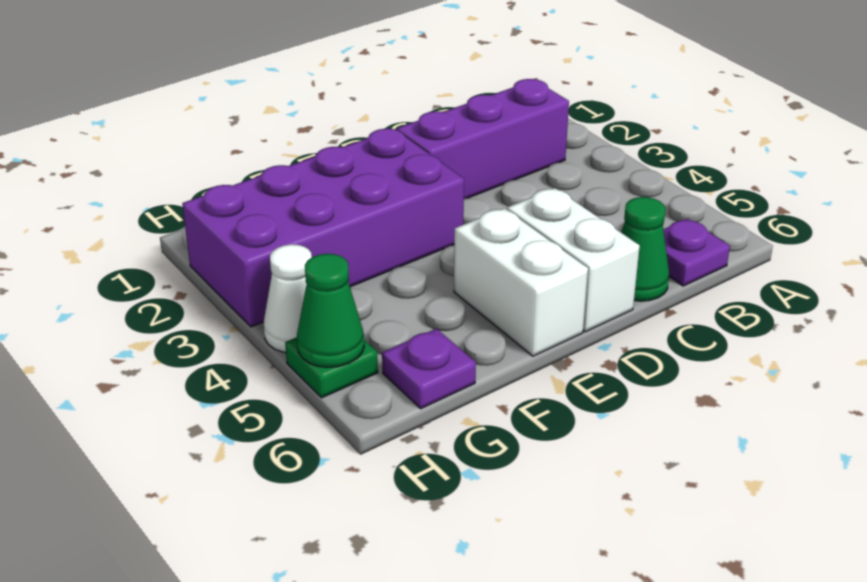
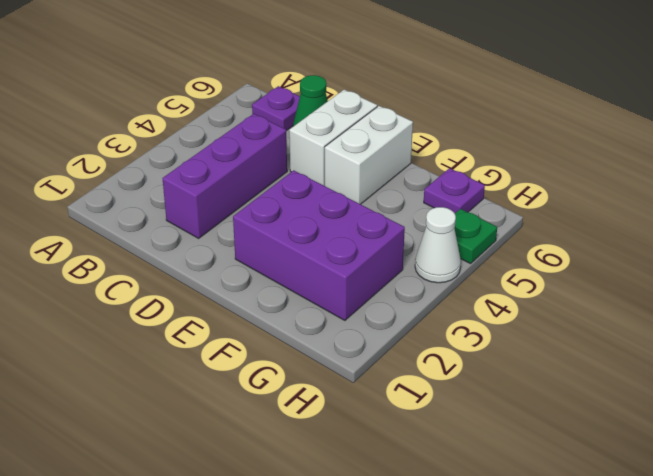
purple 1x3 brick [397,79,569,199] -> purple 1x3 brick turned to [162,114,287,238]
purple 2x4 brick [182,129,464,327] -> purple 2x3 brick [233,170,405,320]
green 1x1 cone [297,254,364,367] -> none

